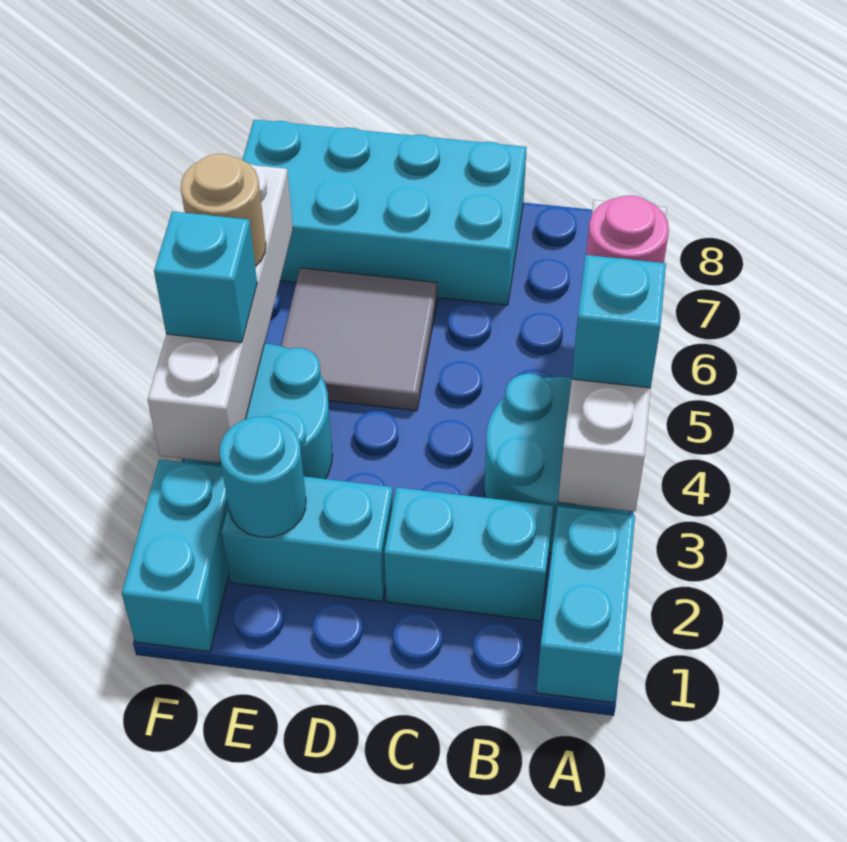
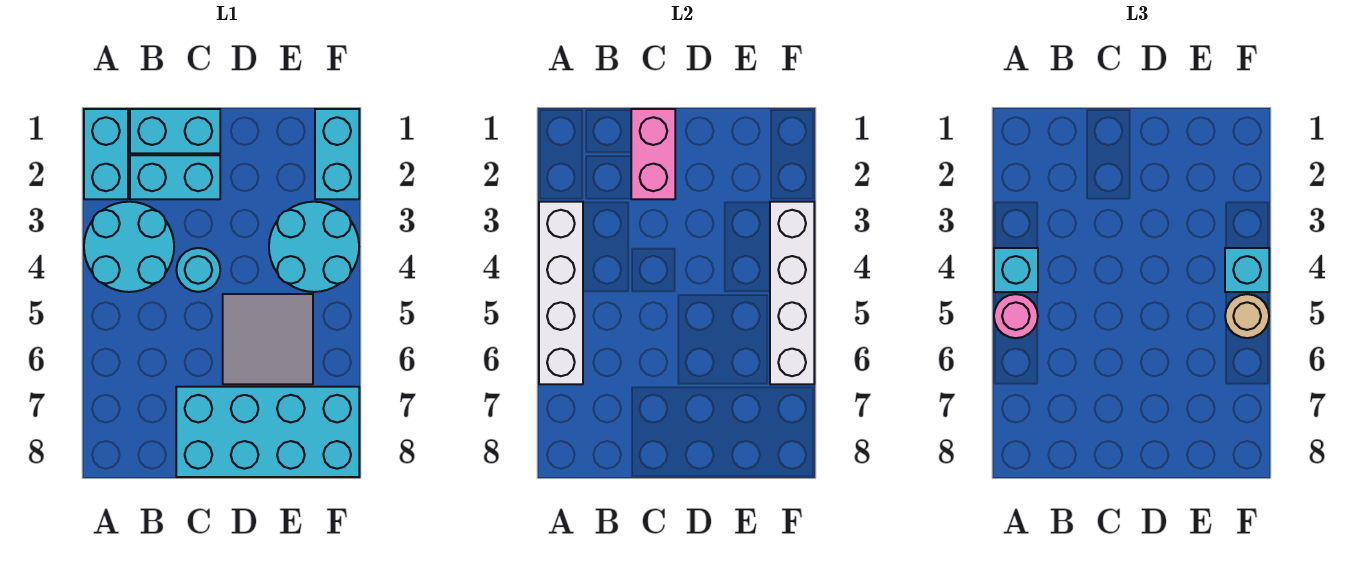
none -> pink 1x2 brick [631,109,675,199]
cyan 1x2 brick [222,477,393,601] -> cyan 1x2 brick moved to [130,109,220,153]
cyan 1x1 round brick [219,417,306,537] -> cyan 1x1 round brick moved to [176,248,220,292]

